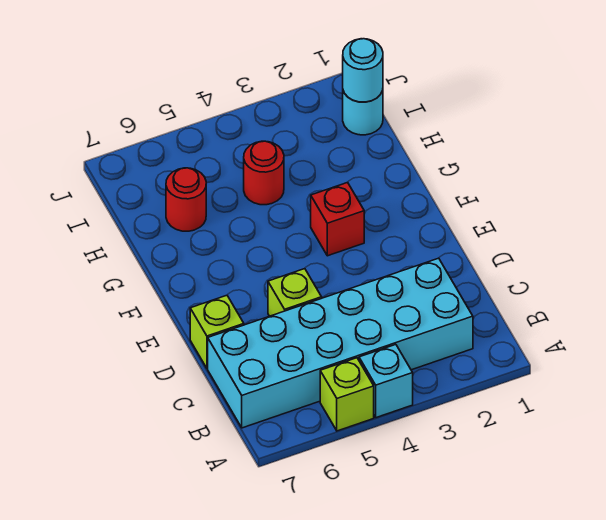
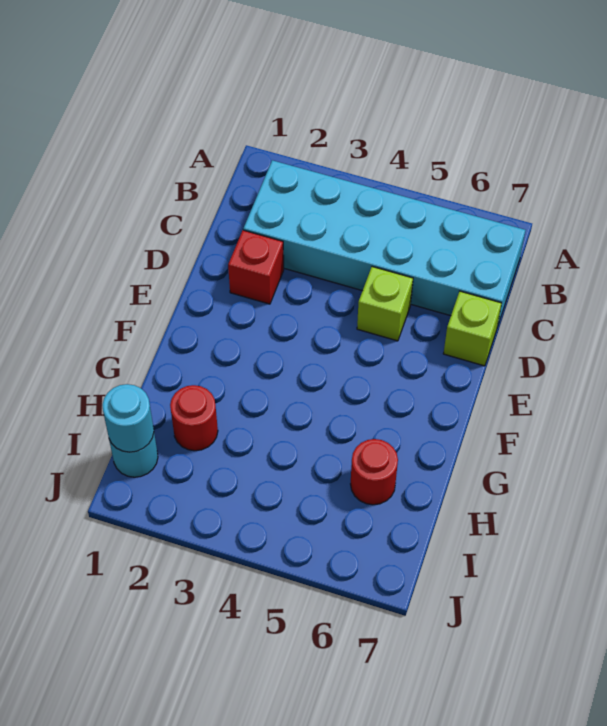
cyan 1x1 brick [359,344,413,418] -> none
lime 1x1 brick [320,358,374,431] -> none
red 1x1 brick [311,183,364,256] -> red 1x1 brick moved to [228,230,284,304]
red 1x1 round brick [244,141,284,205] -> red 1x1 round brick moved to [170,385,218,451]

